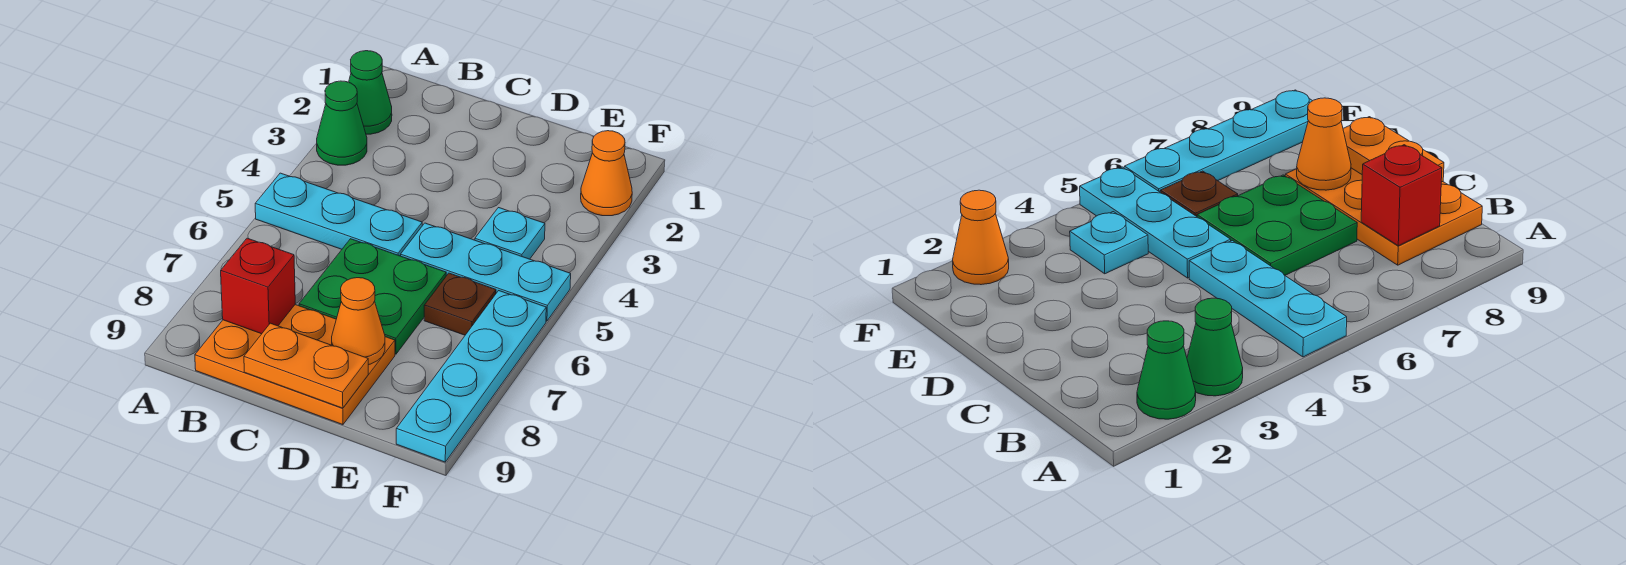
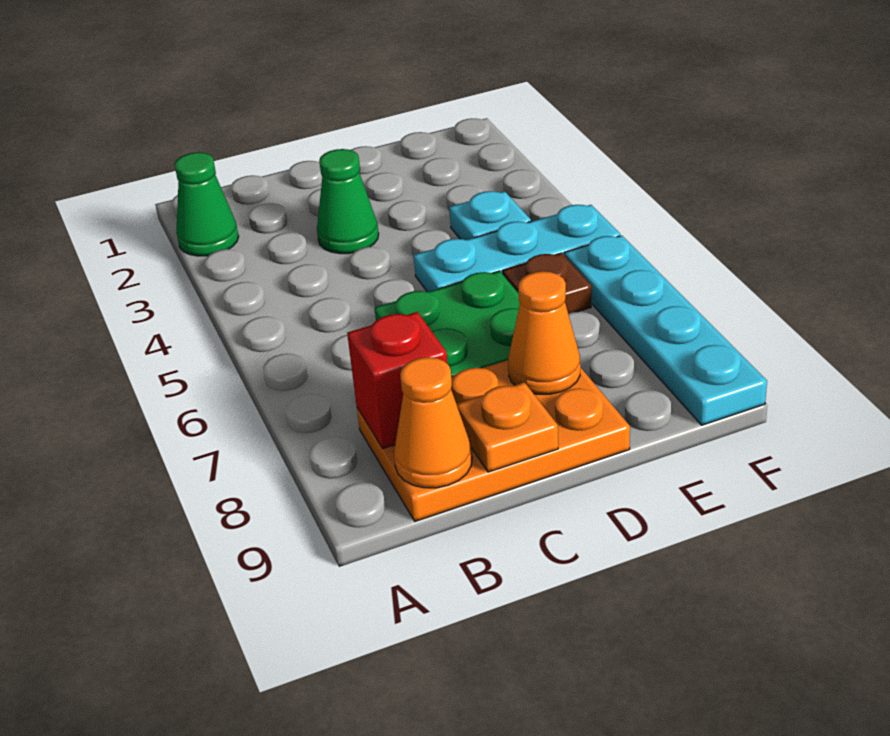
green 1x1 cone [317,81,367,165] -> green 1x1 cone moved to [317,149,379,254]
cyan 1x3 plate [255,173,422,256] -> none
orange 1x2 plate [244,323,368,408] -> orange 1x1 plate [457,382,558,472]
orange 1x1 cone [581,131,632,216] -> orange 1x1 cone moved to [394,357,472,488]

